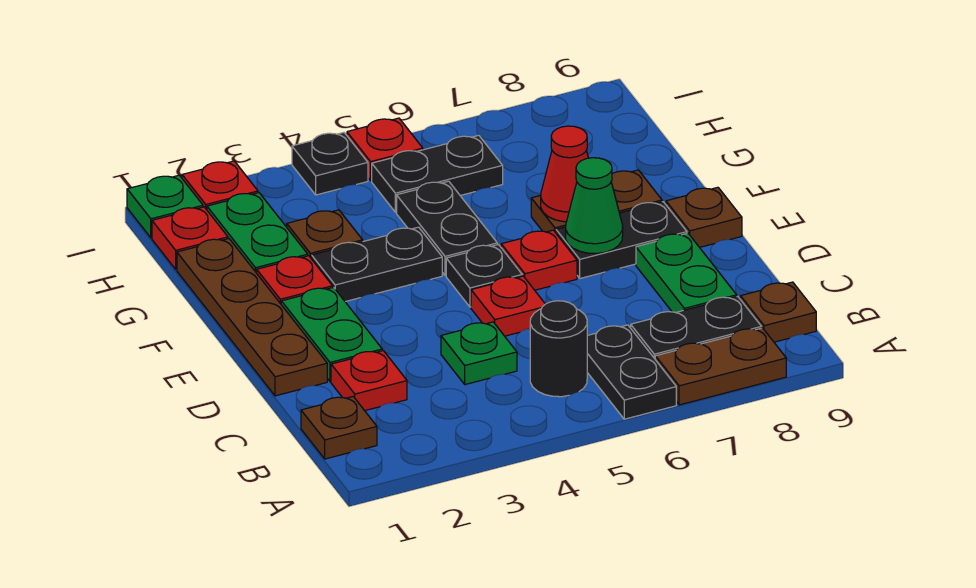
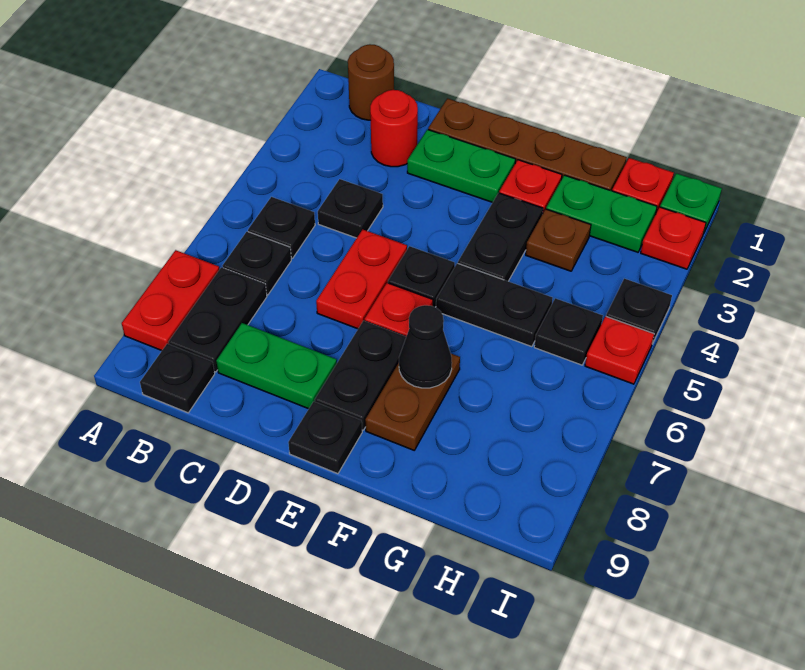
black 1x2 plate [587,325,676,419] -> black 1x1 plate [223,232,291,295]
brown 1x2 plate [655,328,786,405] -> red 1x2 plate [122,250,219,351]
brown 1x1 plate [301,397,377,459] -> brown 1x1 round brick [348,44,394,120]
black 1x1 round brick [530,301,587,397] -> black 1x1 plate [248,197,315,258]
brown 1x1 plate [740,282,816,342] -> black 1x1 plate [140,344,215,413]
red 1x1 plate [331,351,407,411] -> red 1x1 round brick [370,90,418,167]
green 1x1 plate [441,322,517,385] -> black 1x1 plate [318,179,383,238]
red 1x1 plate [471,276,545,336] -> red 1x2 plate [316,229,407,329]
green 1x1 cone [566,158,623,253] -> none
brown 1x1 plate [666,187,742,247] -> black 1x1 plate [288,401,362,474]
red 1x1 cone [541,126,588,222] -> black 1x1 cone [399,305,452,388]
black 1x2 plate [372,135,503,212] -> black 1x1 plate [534,298,603,365]

